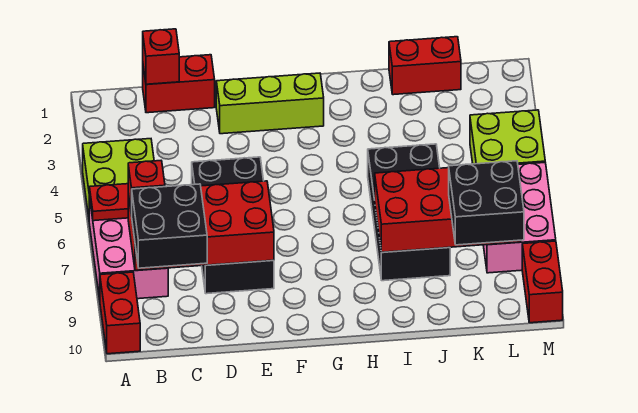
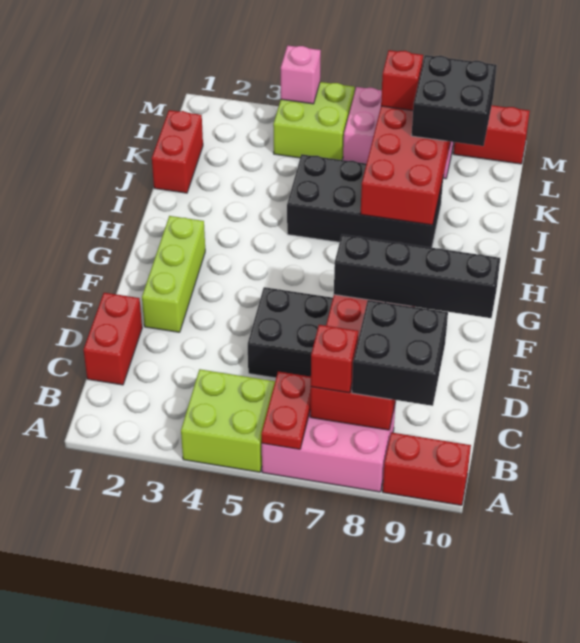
red 1x1 brick [143,29,179,84] -> red 1x1 brick moved to [381,50,423,110]
none -> black 1x4 brick [334,235,500,318]
none -> pink 1x1 brick [281,46,321,104]

